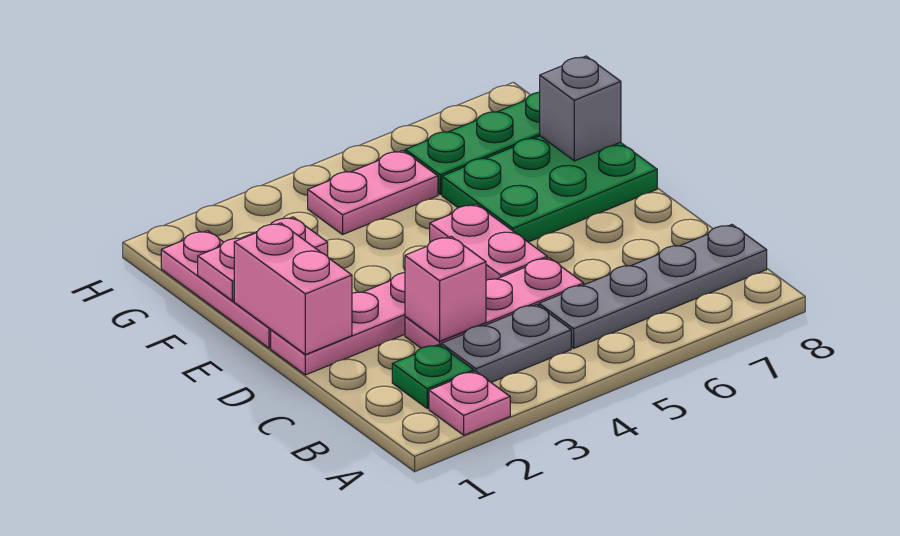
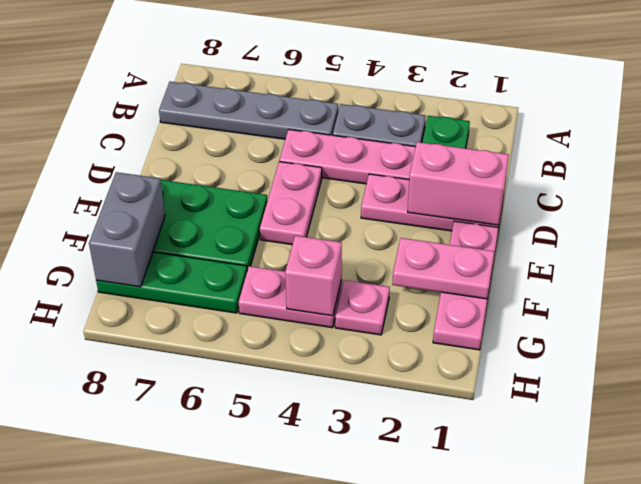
pink 1x1 plate [429,371,510,435] -> pink 1x1 plate moved to [335,280,390,335]
pink 1x1 brick [405,236,486,341] -> pink 1x1 brick moved to [285,236,342,316]
pink 1x2 brick [234,223,352,355] -> pink 1x2 brick turned to [408,142,509,225]
grey 1x1 brick [540,56,621,161] -> grey 1x2 brick [89,172,165,287]

